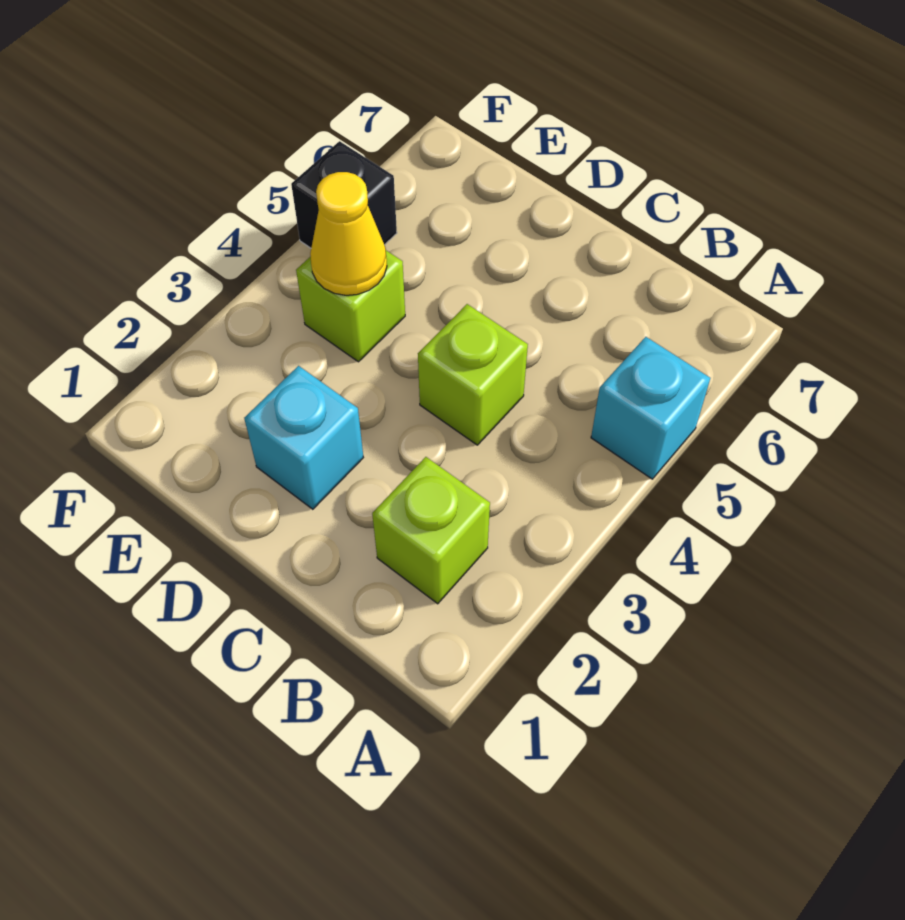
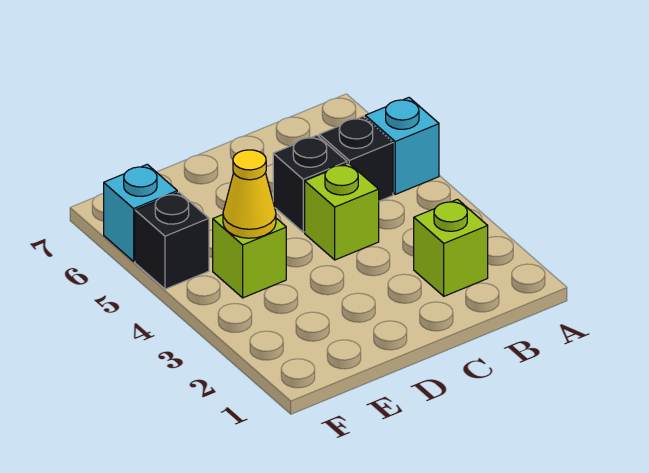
none -> black 1x1 brick [319,116,393,201]
none -> black 1x1 brick [273,135,347,232]
cyan 1x1 brick [244,366,363,509] -> cyan 1x1 brick moved to [104,164,177,261]

